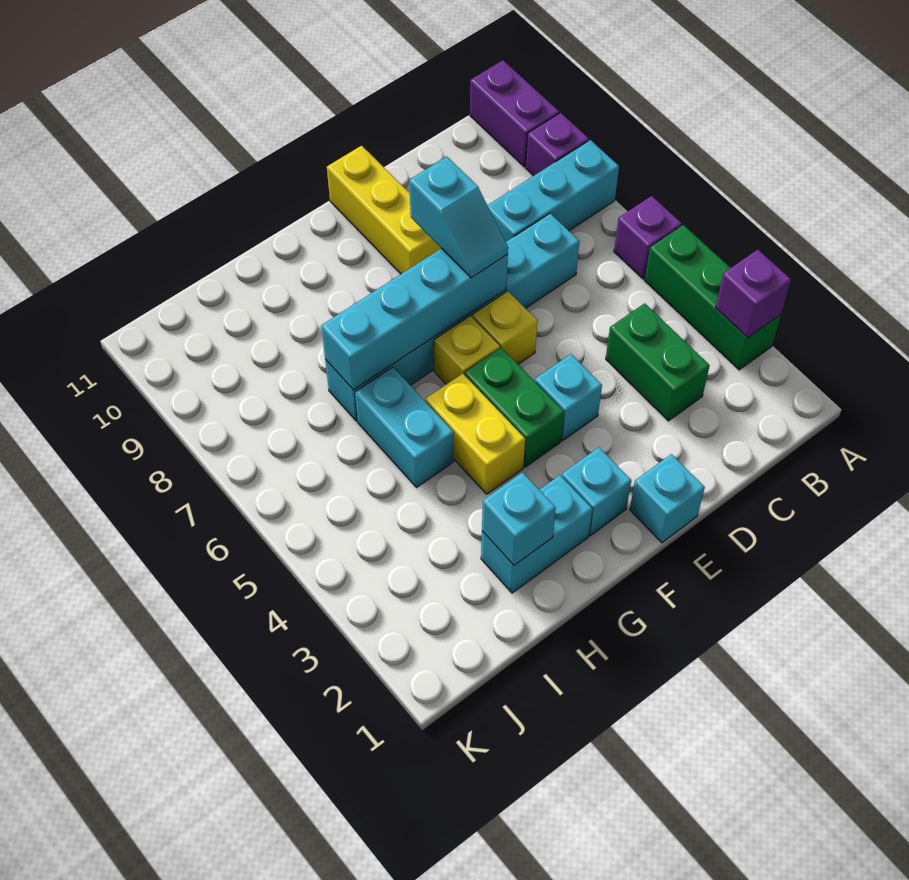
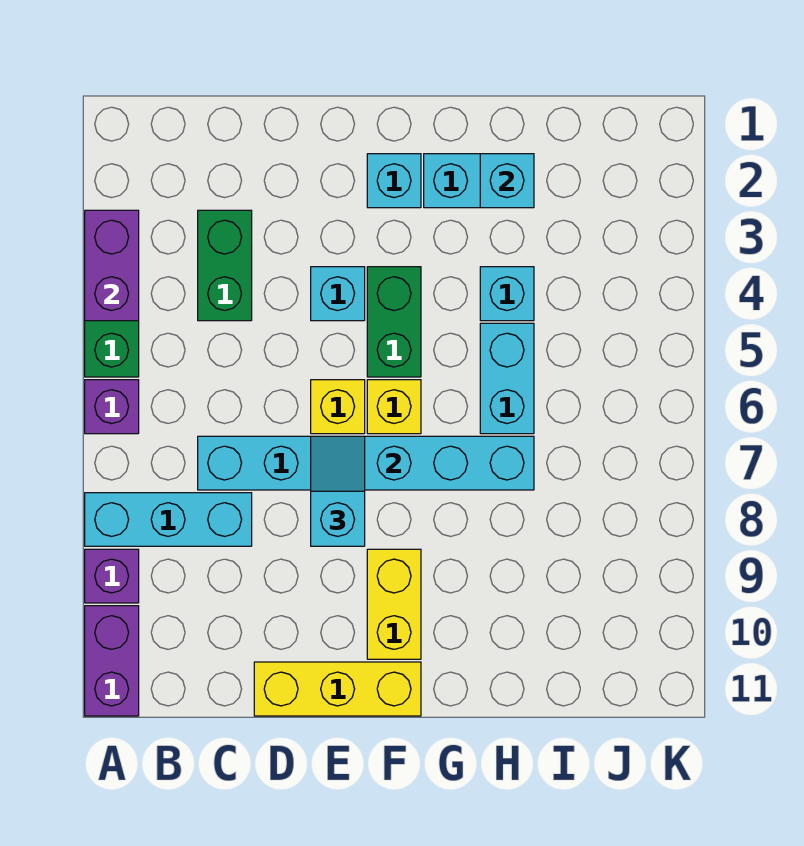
purple 1x1 brick [716,250,791,338] -> purple 1x2 brick [85,210,139,321]
cyan 1x1 brick [630,454,705,543] -> cyan 1x1 brick moved to [480,267,534,321]
yellow 1x3 brick [327,146,441,274] -> yellow 1x3 brick turned to [254,662,421,716]
yellow 1x2 brick [426,374,525,494] -> yellow 1x2 brick moved to [367,549,421,659]

